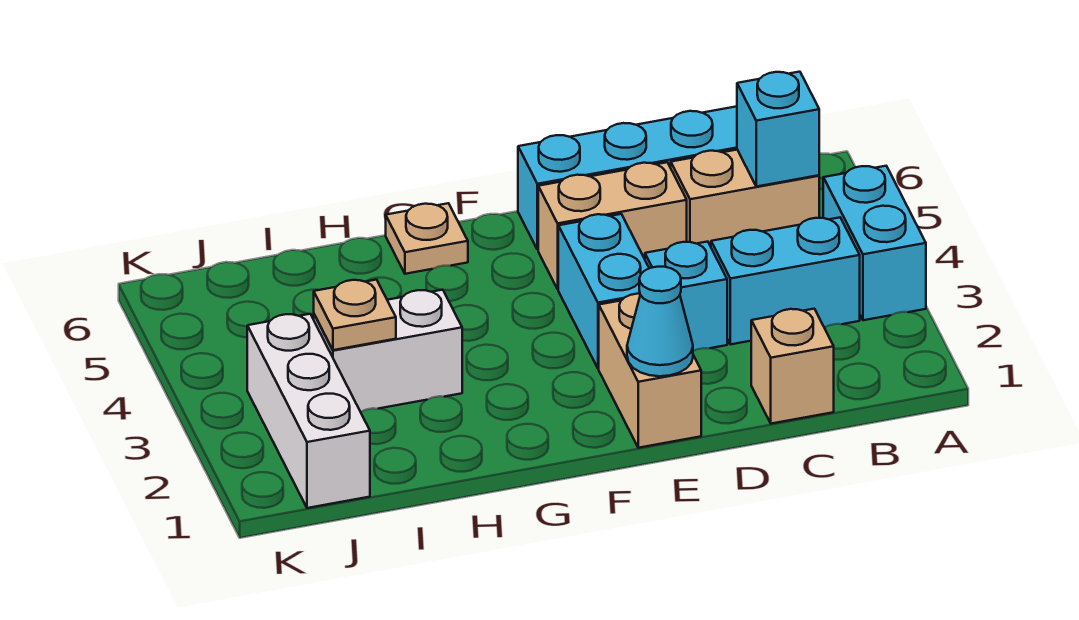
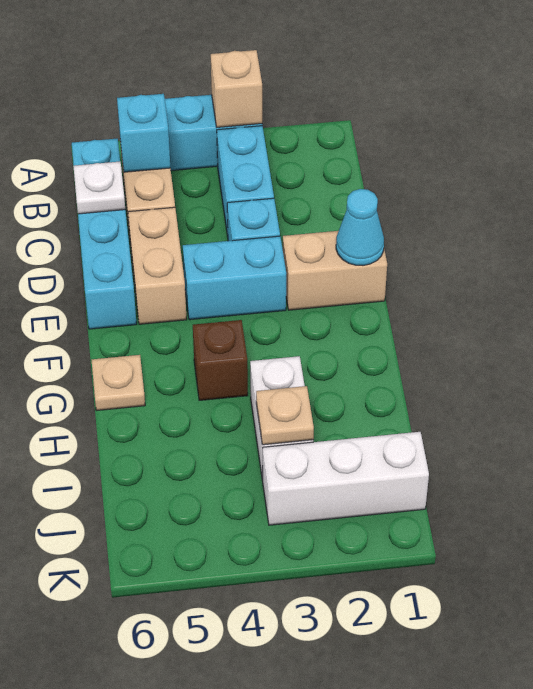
tan 1x1 brick [751,309,834,424] -> tan 1x1 brick moved to [211,50,262,127]
none -> white 1x1 plate [73,161,125,214]
none -> brown 1x1 brick [193,320,248,400]

